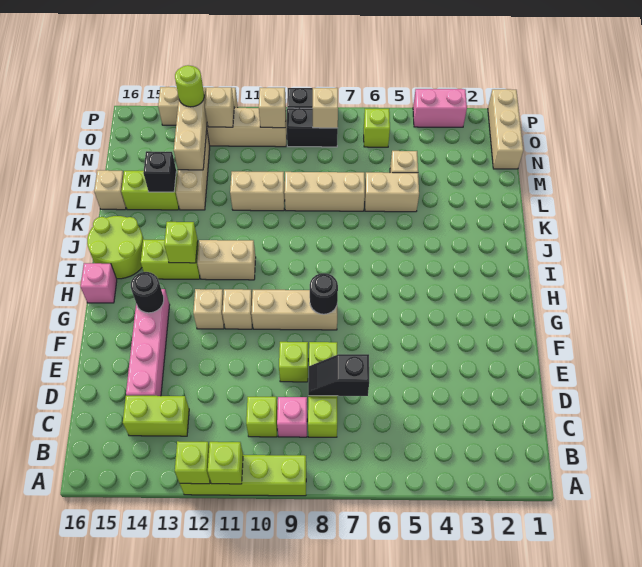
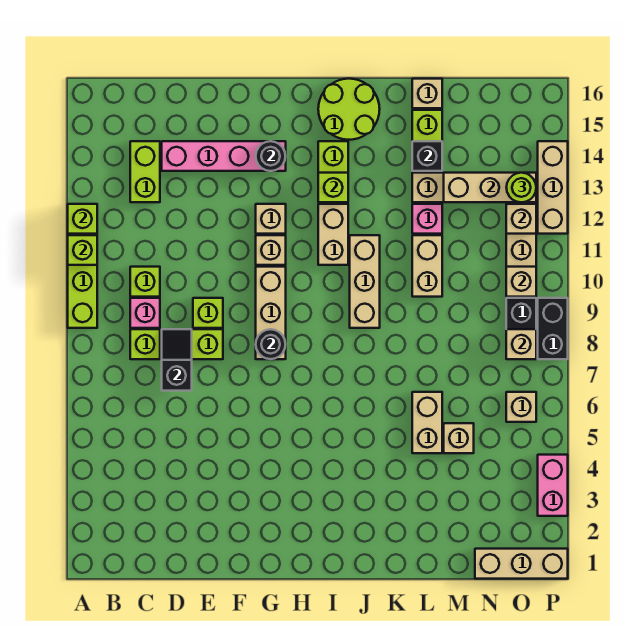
pink 1x1 brick [81,263,117,303] -> pink 1x1 brick moved to [412,204,442,234]
tan 1x3 brick [284,172,365,211] -> tan 1x3 brick moved to [350,235,380,328]
lime 1x1 brick [364,109,390,147] -> tan 1x1 brick [506,392,536,422]

